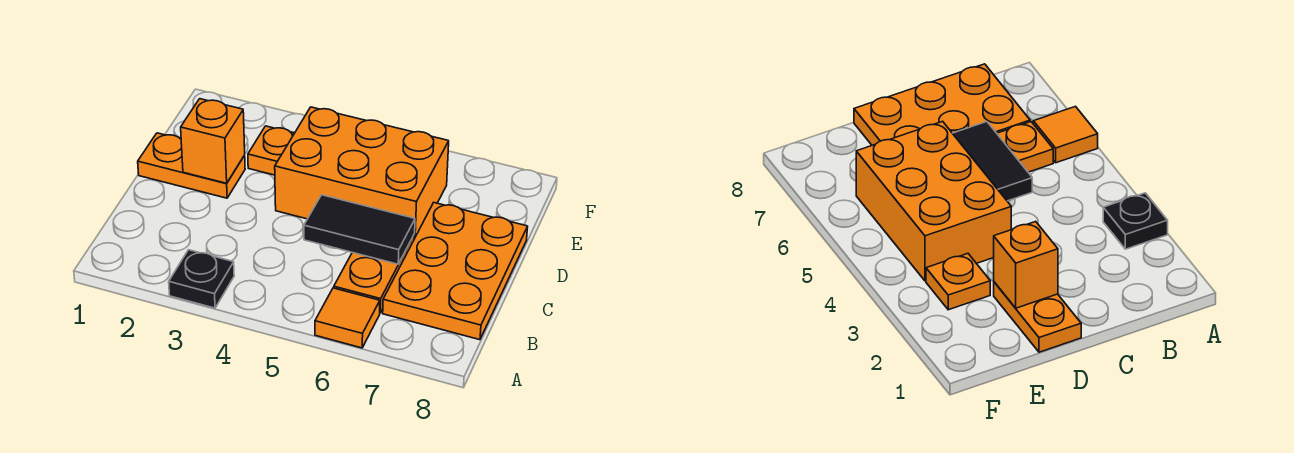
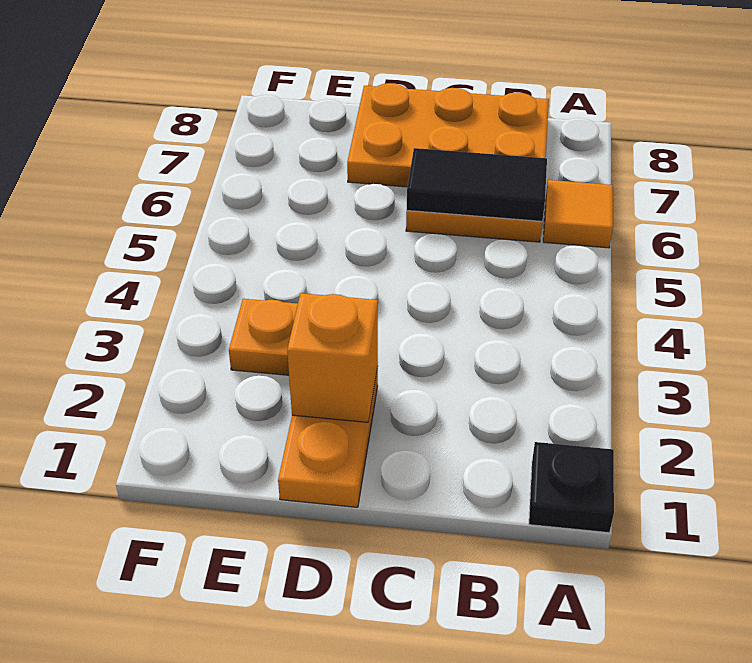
black 1x1 plate [169,250,234,308] -> black 1x1 plate moved to [529,442,614,533]
black 1x2 tile [304,195,415,264] -> black 1x2 tile turned to [407,148,547,221]
orange 2x3 brick [275,107,449,239] -> none

